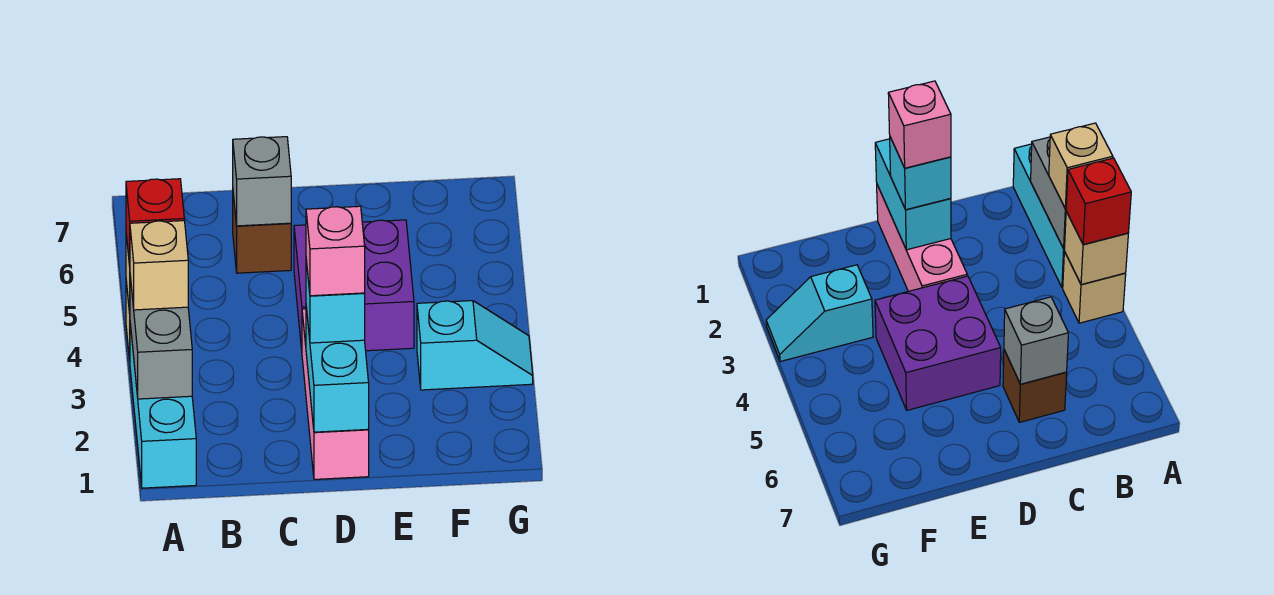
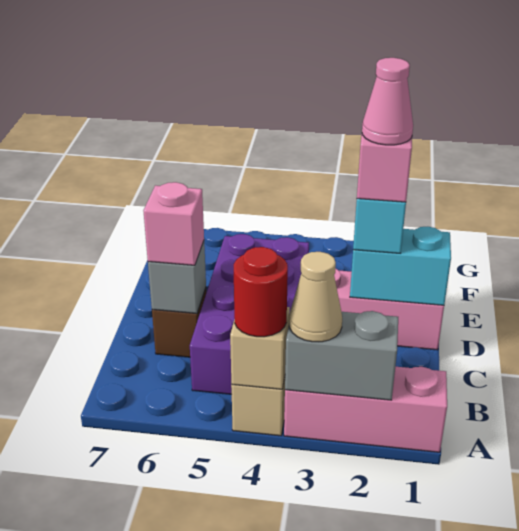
cyan 1x3 brick [130,324,196,488] -> pink 1x3 brick [284,367,447,452]
tan 1x1 brick [130,221,188,310] -> tan 1x1 cone [289,252,342,342]
red 1x1 brick [126,179,184,266] -> red 1x1 round brick [234,247,288,337]
none -> pink 1x1 brick [143,182,204,265]
none -> pink 1x1 cone [362,58,413,145]
purple 2x2 brick [294,220,414,351] -> purple 2x4 brick [190,234,309,394]
cyan 1x2 slope [417,301,533,390] -> none

